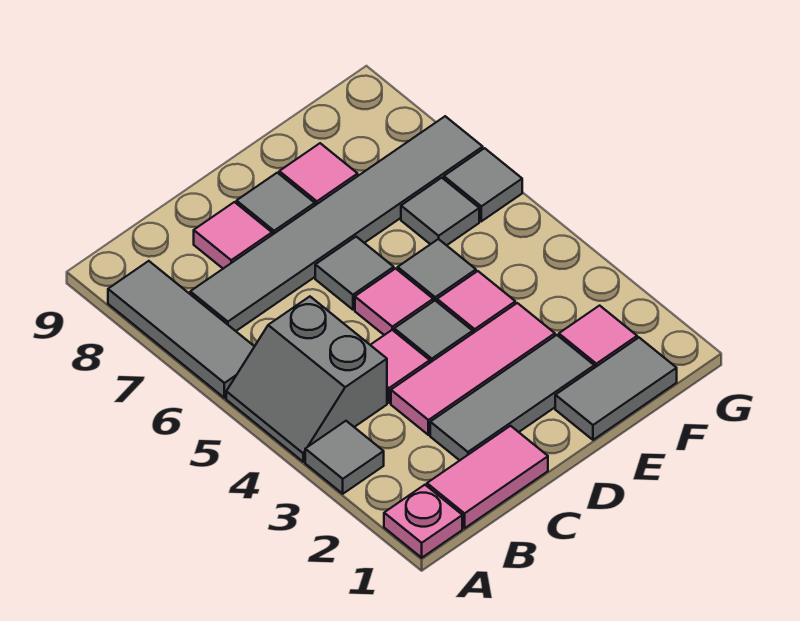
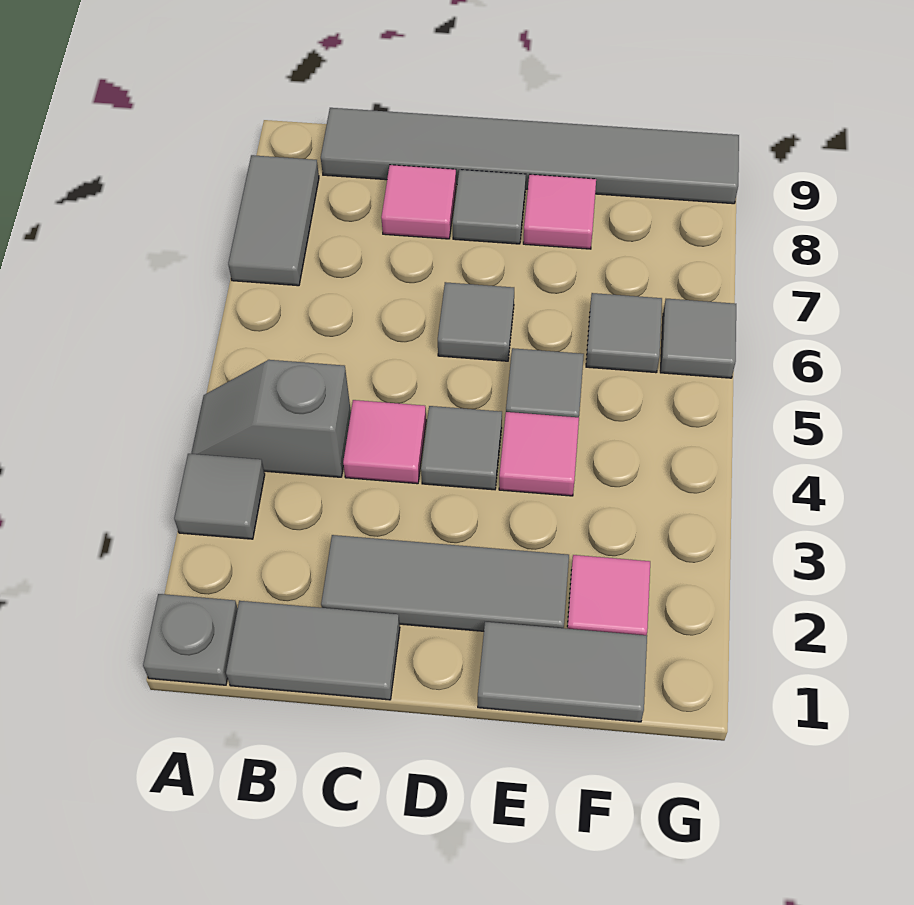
pink 1x1 plate [384,485,462,558] -> grey 1x1 plate [143,594,238,685]
grey 2x2 slope [226,297,387,462] -> grey 1x2 slope [191,360,351,477]
grey 1x3 tile [108,261,255,398] -> grey 1x2 tile [228,155,319,286]
pink 1x2 tile [427,426,548,528] -> grey 1x2 tile [226,601,400,700]
grey 1x6 tile [190,116,483,331] -> grey 1x6 tile moved to [321,108,739,204]
pink 1x3 tile [391,303,555,435] -> none
pink 1x1 tile [355,269,433,335] -> none

